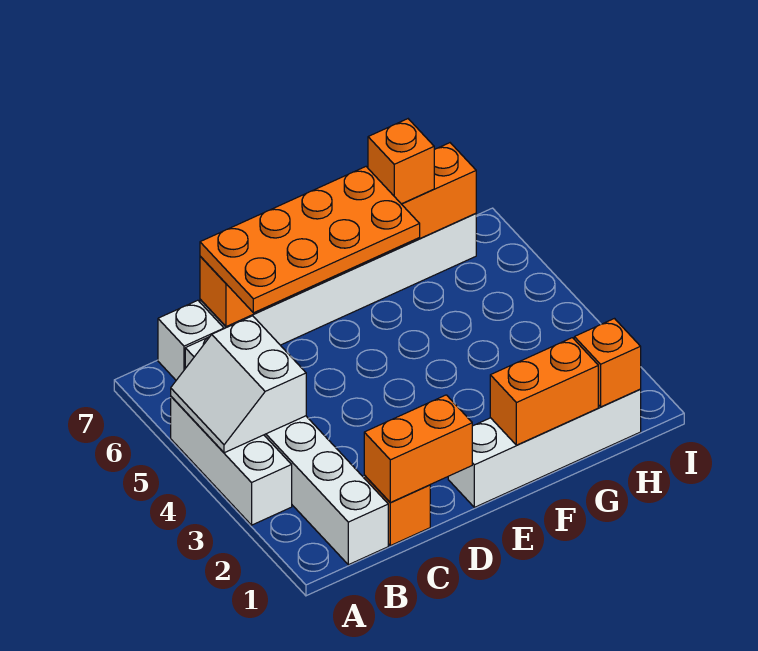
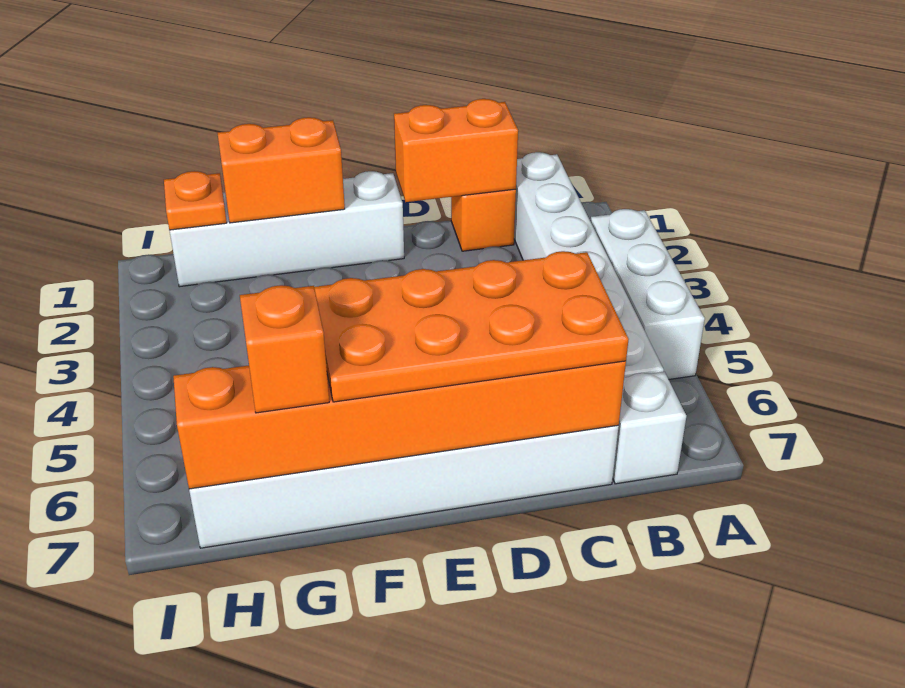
white 2x2 slope [171,316,306,453] -> none
orange 1x1 brick [574,319,641,407] -> orange 1x1 plate [164,171,227,230]

